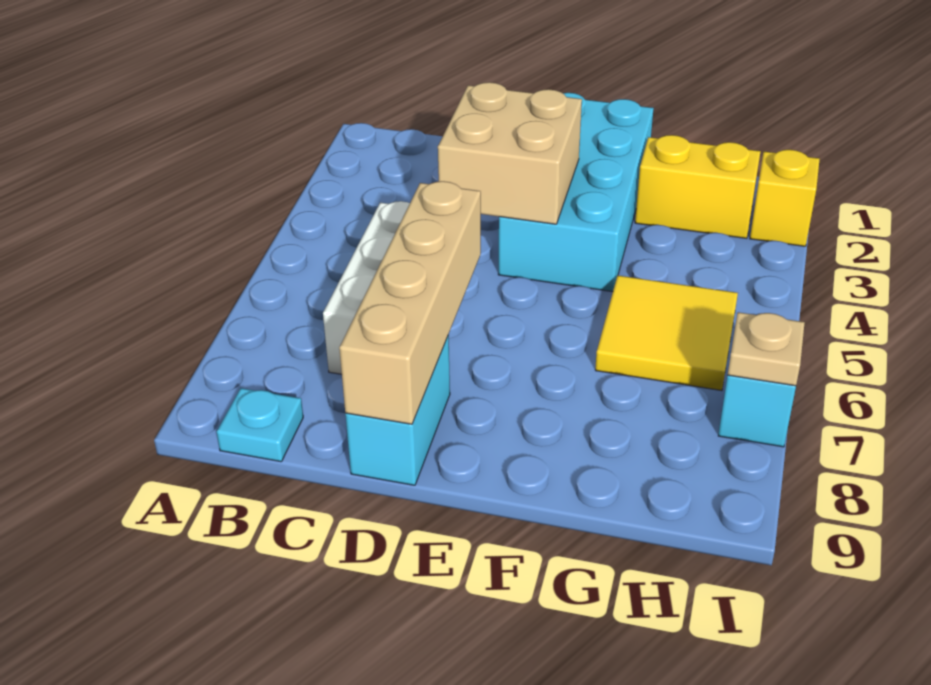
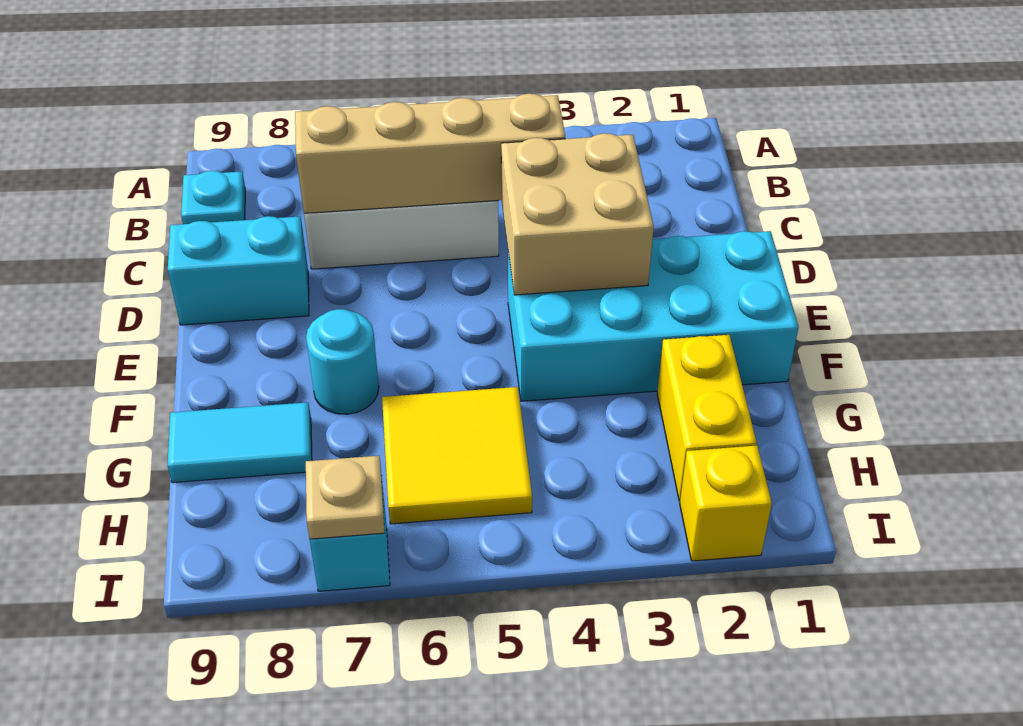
tan 1x4 brick [339,181,481,424] -> tan 1x4 brick moved to [295,94,565,213]
none -> cyan 1x1 round brick [306,309,379,414]
none -> cyan 1x2 tile [168,402,312,483]

